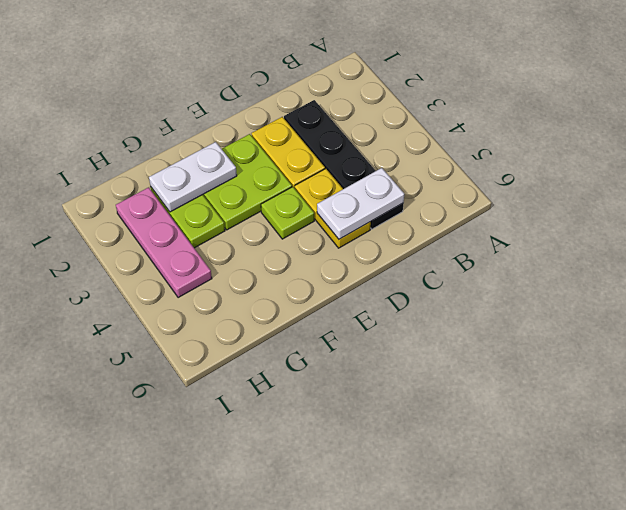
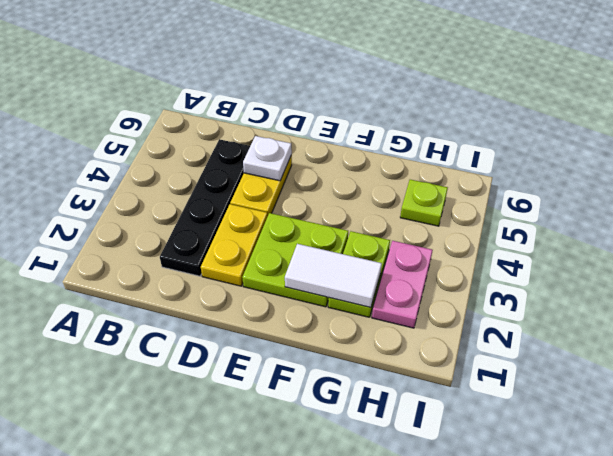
white 1x2 plate [317,168,404,239] -> white 1x1 plate [243,136,292,181]
lime 1x1 plate [261,187,314,239] -> lime 1x1 plate moved to [400,180,448,226]
white 1x2 plate [149,142,237,212] -> white 1x2 tile [285,244,382,307]
pink 1x3 plate [116,187,212,298] -> pink 1x2 plate [372,241,433,328]

